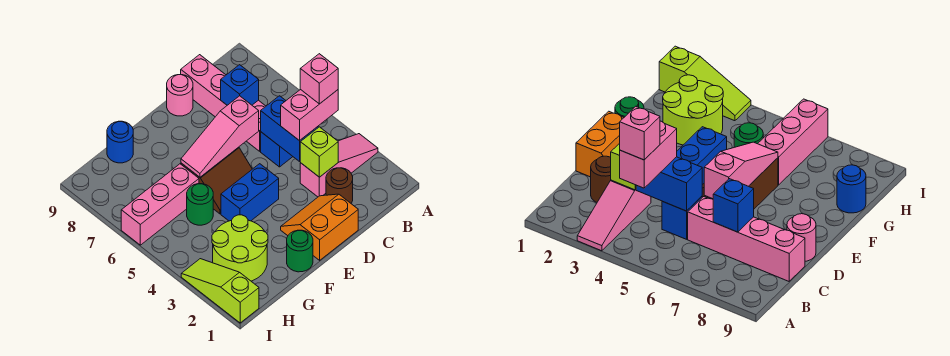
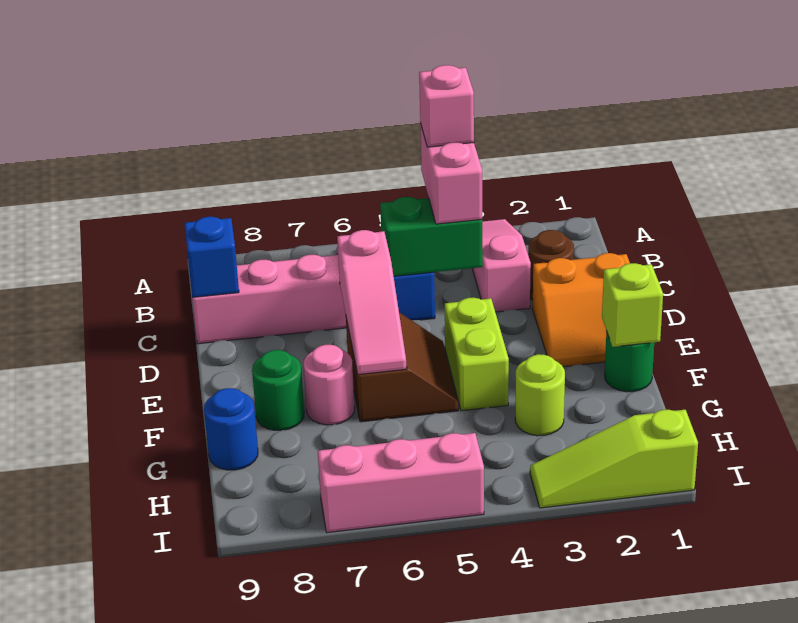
lime 1x1 brick [300,127,338,177] -> lime 1x1 brick moved to [602,263,663,347]
blue 1x2 brick [261,96,318,161] -> green 1x2 brick [380,197,483,276]
blue 1x1 brick [221,65,259,105] -> blue 1x1 brick moved to [184,217,239,297]
orange 2x2 slope [281,194,358,260] -> orange 2x2 slope turned to [533,253,630,367]
pink 1x1 round brick [167,75,193,116] -> pink 1x1 round brick moved to [304,345,355,425]
blue 1x2 brick [221,164,279,221] -> lime 1x2 brick [445,298,509,411]
lime 2x2 round brick [212,215,268,281] -> lime 1x1 round brick [515,354,565,436]
green 1x1 round brick [187,184,213,225] -> green 1x1 round brick moved to [252,350,304,430]
pink 1x3 brick [121,164,199,245] -> pink 1x3 brick turned to [318,433,484,533]

